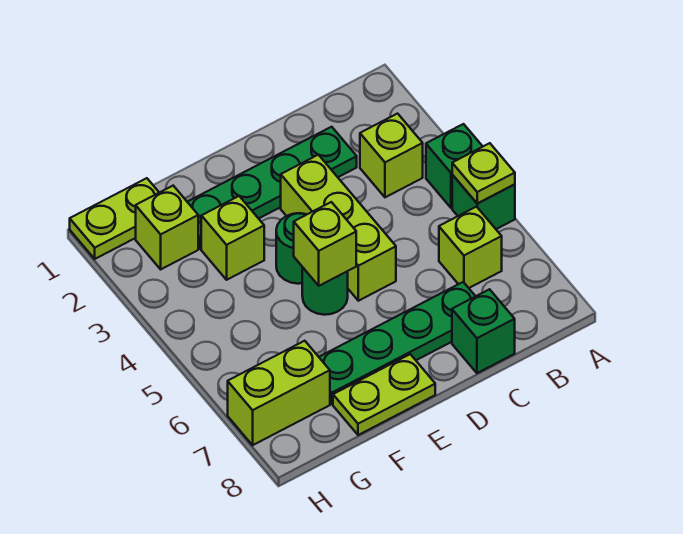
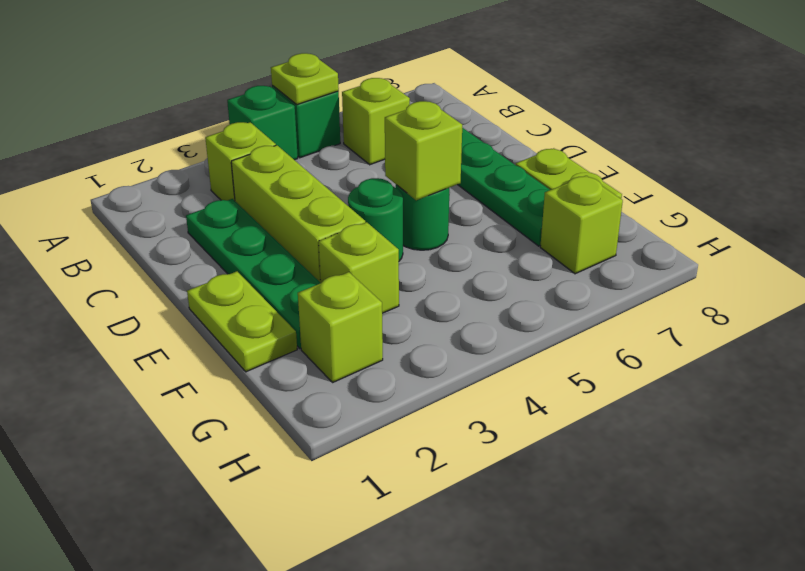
green 1x1 brick [452,289,515,373] -> none
lime 1x3 brick [281,155,396,301] -> lime 1x3 brick turned to [231,145,365,283]
lime 1x2 plate [70,178,159,259] -> lime 1x2 plate moved to [187,271,297,372]
lime 1x2 brick [228,341,330,445] -> lime 1x1 brick [540,176,623,274]

